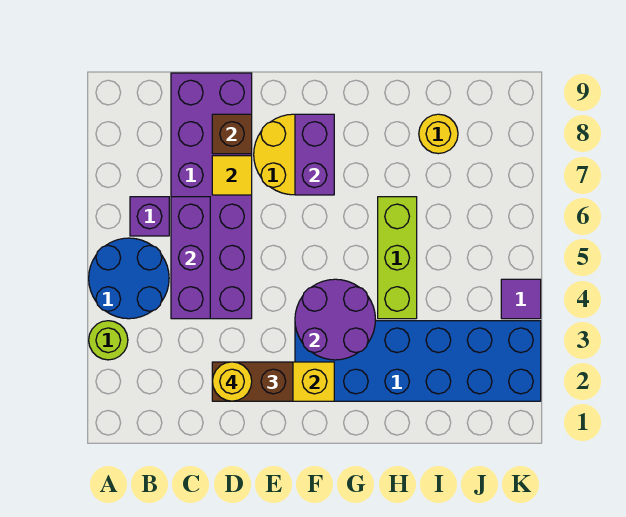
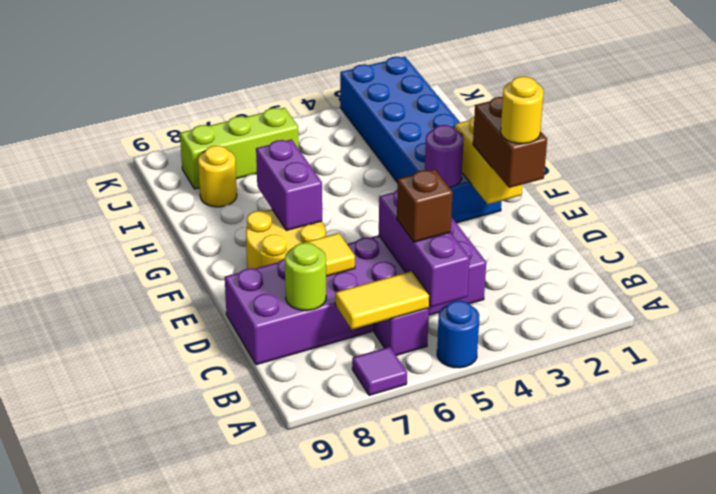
lime 1x1 round brick [89,321,128,360] -> lime 1x1 round brick moved to [285,243,326,311]
blue 2x2 round brick [89,238,169,319] -> blue 1x1 round brick [437,301,479,368]
none -> yellow 1x2 tile [335,271,429,330]
purple 1x3 brick [171,197,210,319] -> purple 1x3 brick turned to [379,190,470,307]
brown 1x1 brick [212,114,252,154] -> brown 1x1 brick moved to [397,169,453,242]
purple 2x2 round brick [295,279,376,360] -> purple 1x1 round brick [425,125,464,188]
purple 1x2 brick [295,114,334,195] -> purple 1x2 brick turned to [256,139,322,230]
lime 1x3 brick [378,197,417,319] -> lime 1x3 brick moved to [180,108,299,189]
purple 1x1 tile [501,279,541,319] -> purple 1x1 tile moved to [352,347,407,395]

